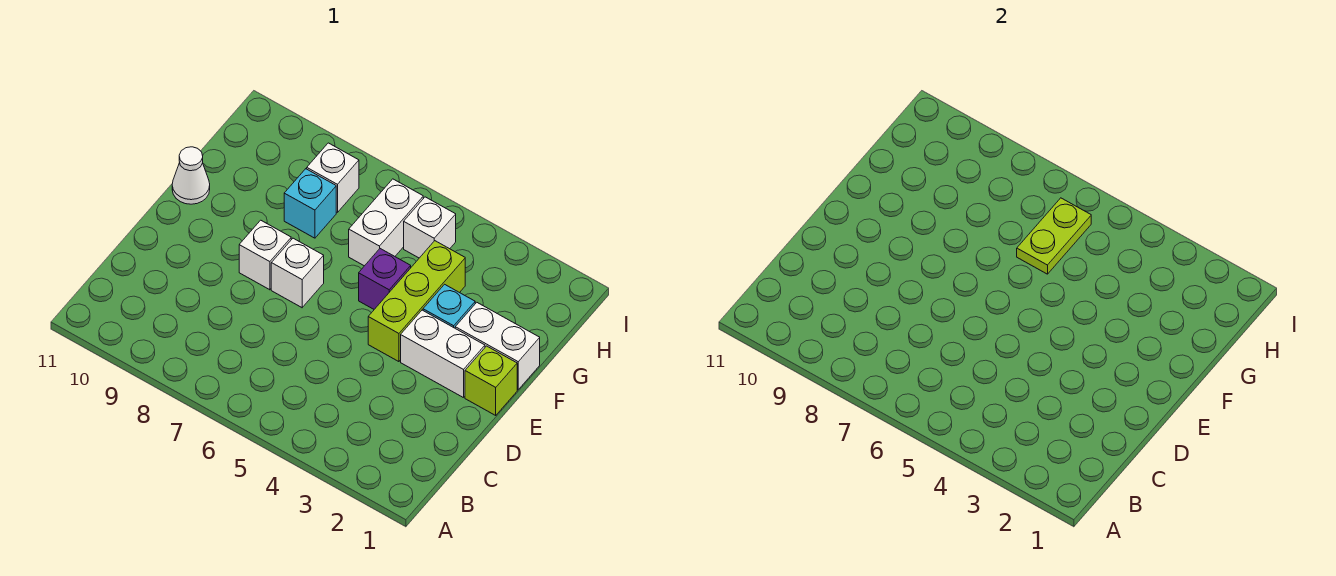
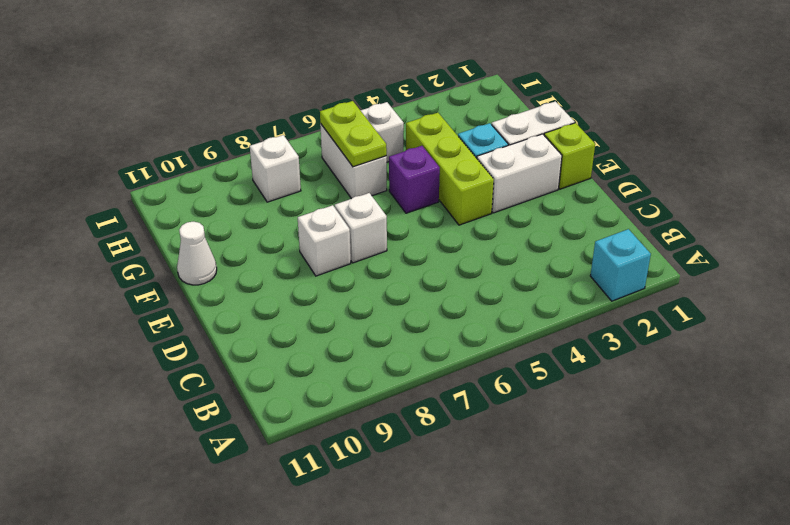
cyan 1x1 brick [284,169,336,238] -> cyan 1x1 brick moved to [590,229,651,301]

